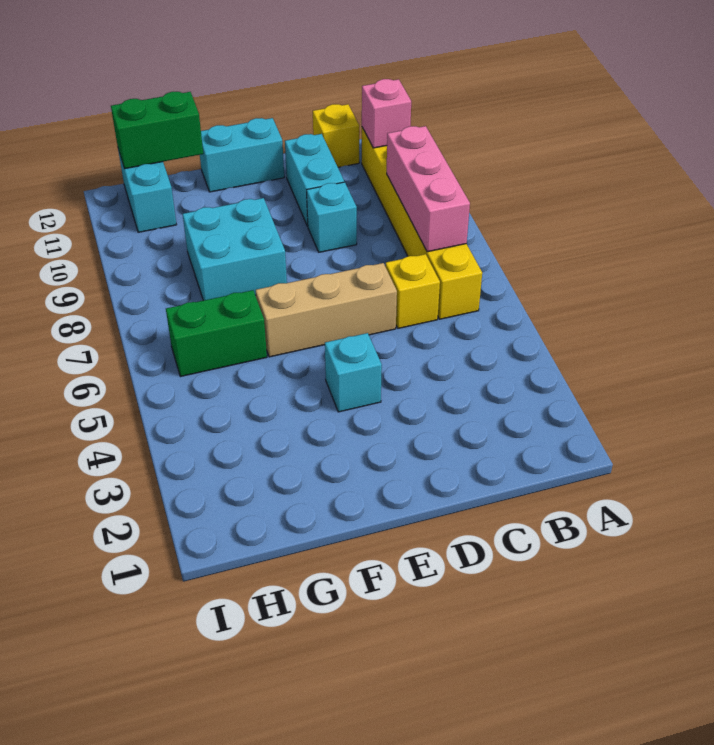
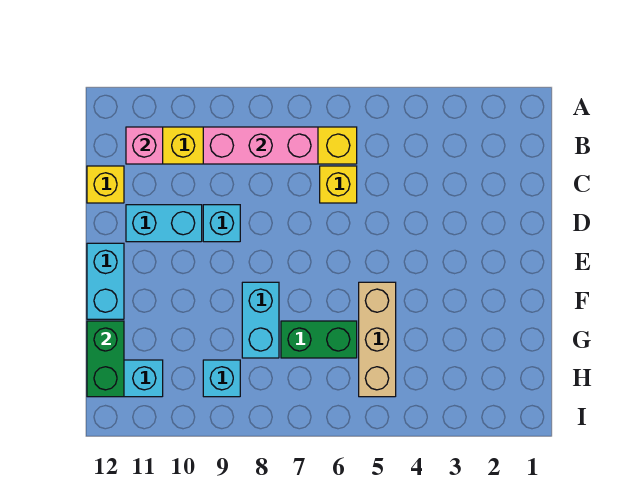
tan 1x3 brick [256,263,397,357] -> tan 1x3 brick moved to [359,282,396,397]
cyan 1x1 brick [325,333,382,412] -> cyan 1x1 brick moved to [203,360,240,397]
cyan 2x2 brick [183,198,287,300] -> cyan 1x2 brick [242,282,279,358]
green 1x2 brick [166,290,267,377] -> green 1x2 brick turned to [281,321,357,358]

